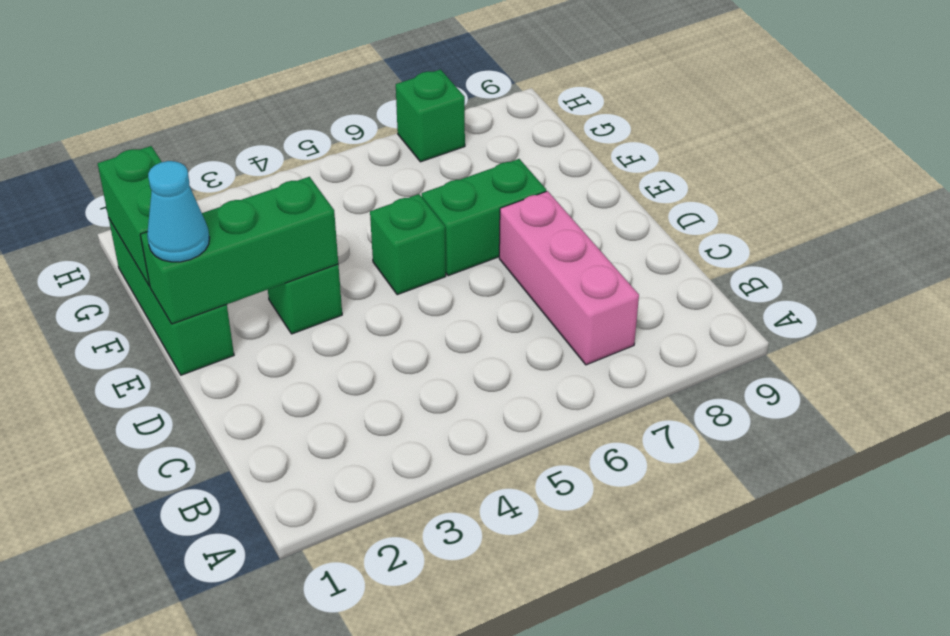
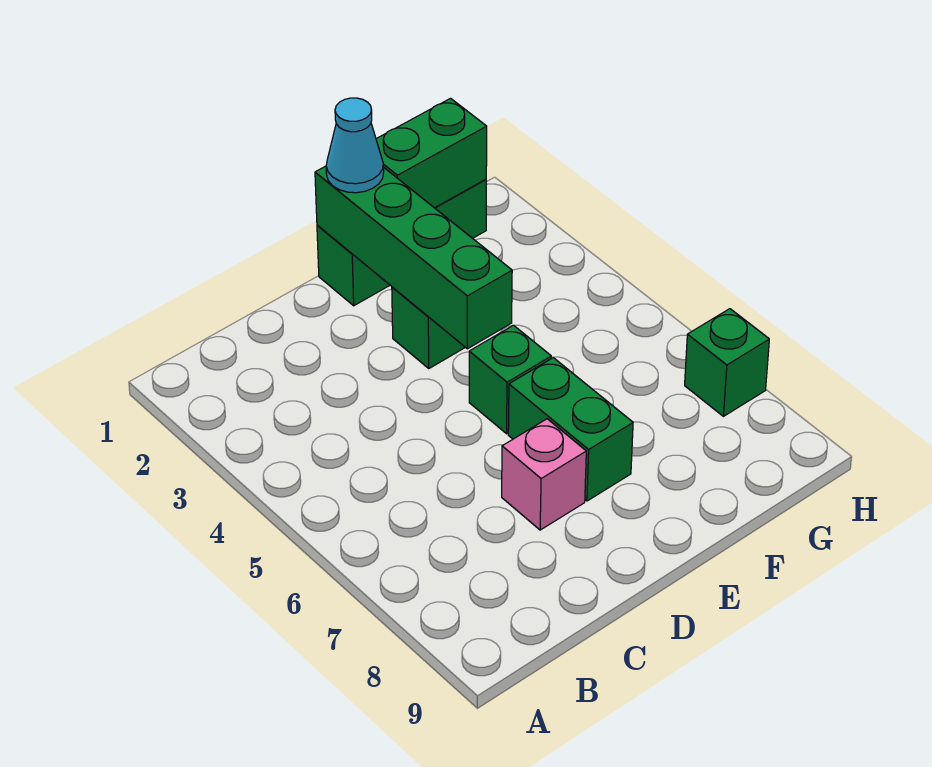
pink 1x3 brick [499,191,639,365] -> pink 1x1 brick [502,419,586,530]
green 1x3 brick [140,177,338,324] -> green 1x4 brick [315,166,512,349]

